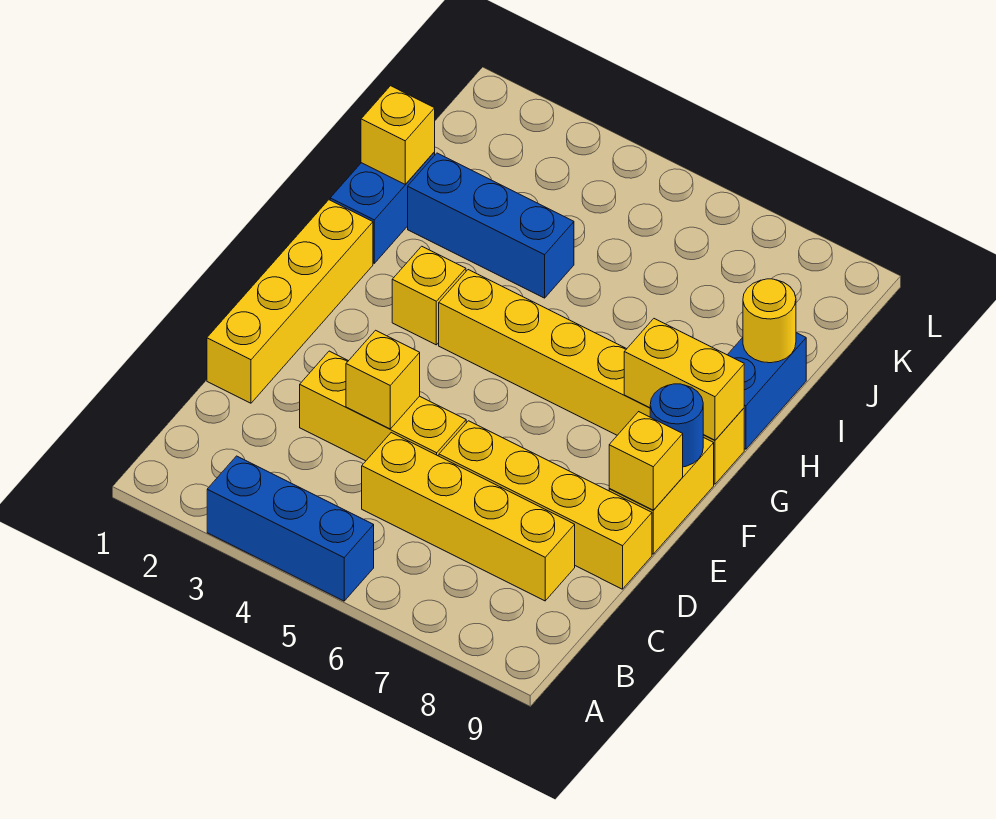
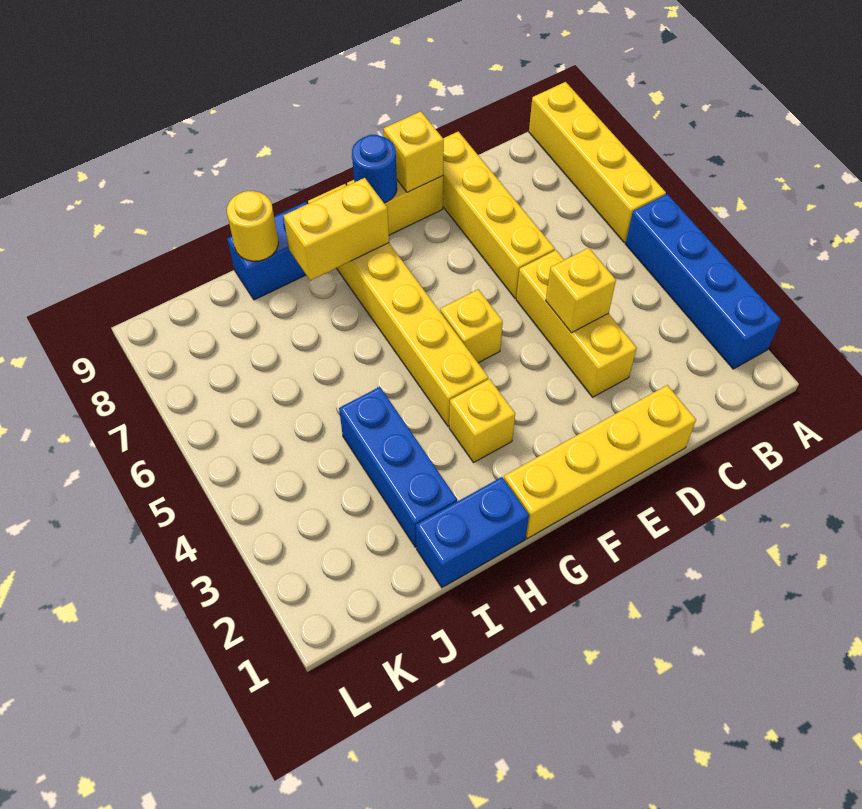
blue 1x3 brick [207,456,374,601] -> blue 1x4 brick [626,194,781,369]
yellow 1x4 brick [362,433,575,601] -> yellow 1x4 brick moved to [529,82,666,243]
yellow 1x2 brick [624,319,744,440] -> yellow 1x2 brick turned to [284,178,389,281]
yellow 1x1 brick [361,86,435,184] -> yellow 1x1 brick moved to [440,289,503,363]

